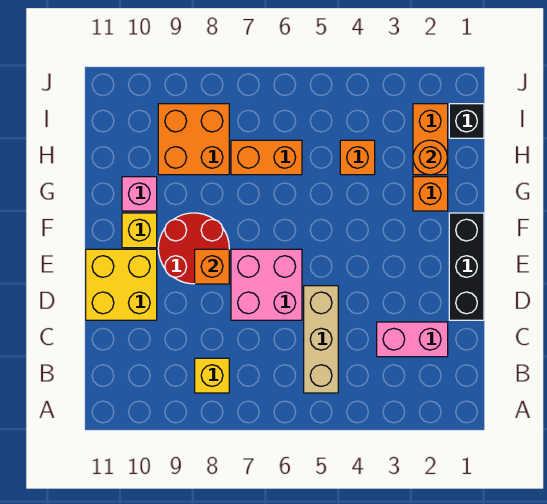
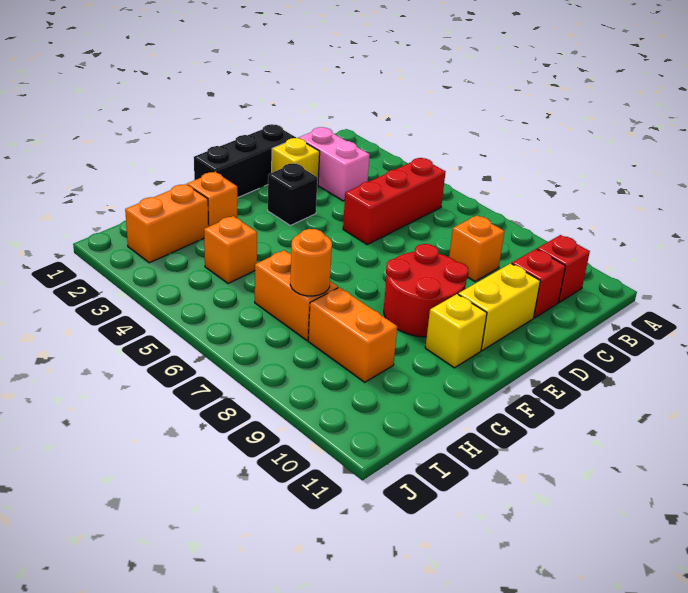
tan 1x3 brick [304,286,338,393] -> red 1x3 brick [343,158,445,244]
yellow 1x1 brick [195,358,229,393] -> yellow 1x1 brick moved to [272,138,320,187]
none -> red 1x1 brick [537,235,590,302]
none -> red 1x1 brick [512,249,566,318]
pink 2x2 brick [231,249,302,320] -> none
yellow 2x2 brick [86,249,157,320] -> yellow 1x2 brick [458,263,540,350]
orange 1x1 brick [195,249,229,284] -> orange 1x1 brick moved to [449,215,505,281]
pink 1x1 brick [122,177,157,211] -> none
orange 1x1 round brick [413,140,448,175] -> orange 1x1 round brick moved to [290,229,332,296]
orange 2x2 brick [158,104,229,175] -> orange 1x2 brick [308,287,397,382]
black 1x1 brick [449,104,484,138] -> black 1x1 brick moved to [268,163,318,225]

